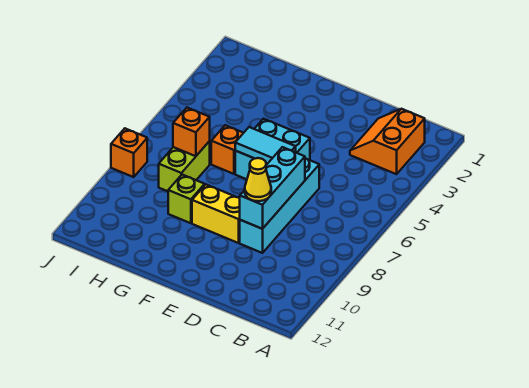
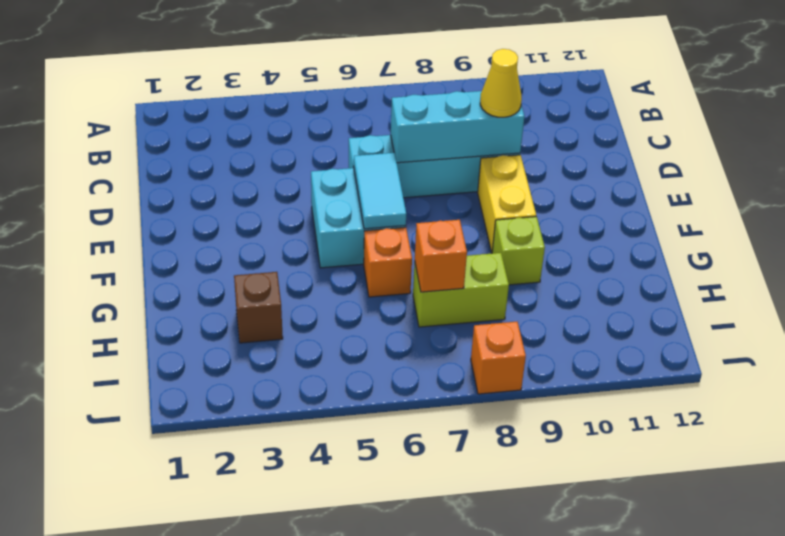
orange 2x2 slope [350,109,425,174] -> none
none -> brown 1x1 brick [234,272,283,343]

